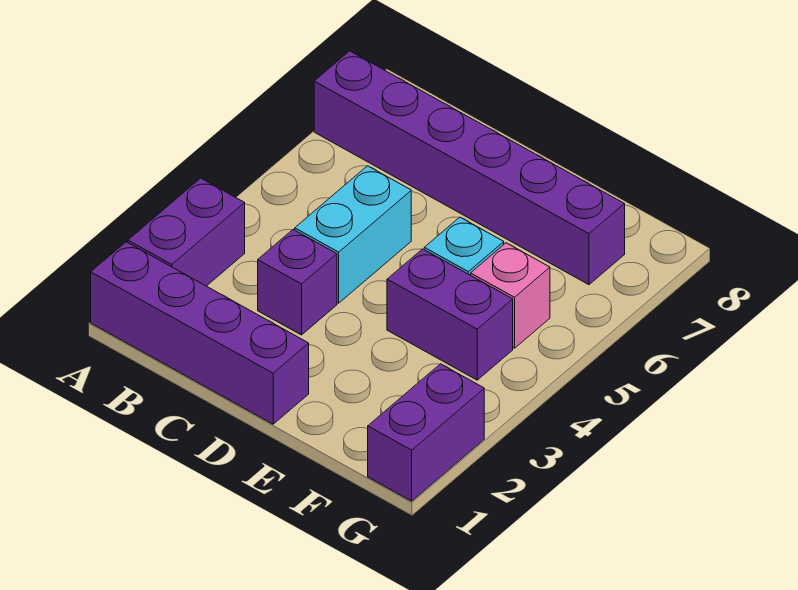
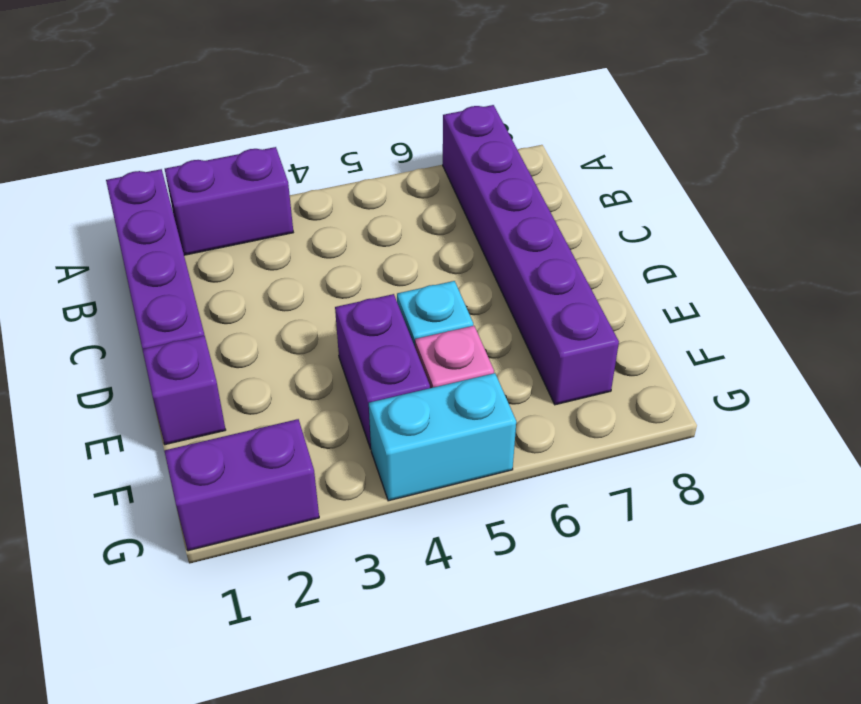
purple 1x1 brick [258,230,337,335] -> purple 1x1 brick moved to [142,336,226,445]
cyan 1x2 brick [295,166,411,303] -> cyan 1x2 brick moved to [369,373,516,501]

